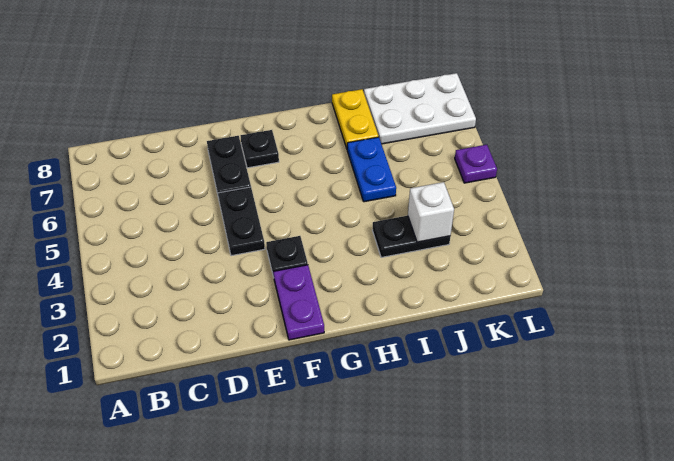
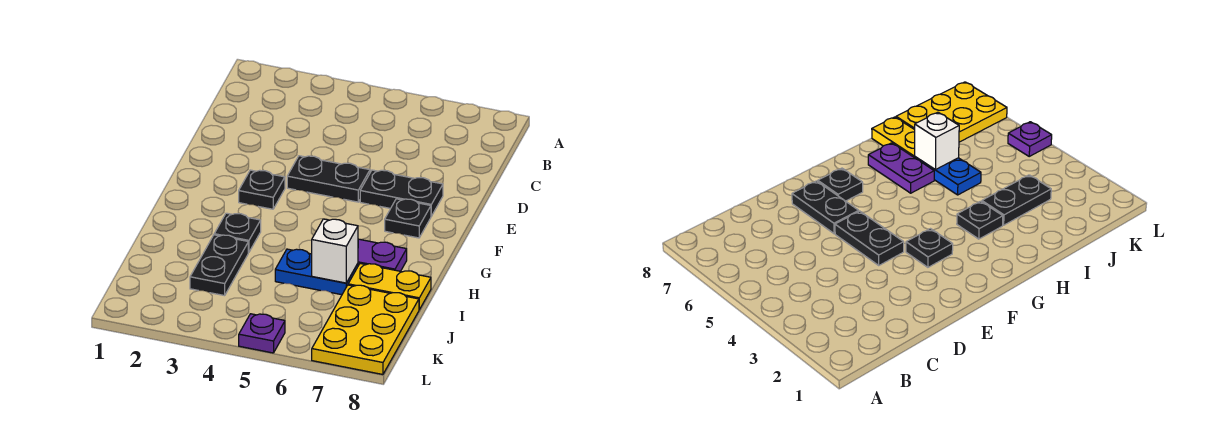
purple 1x2 plate [273,265,324,340] -> purple 1x2 plate moved to [358,239,407,271]
none -> black 1x1 plate [214,213,261,252]
white 1x1 brick [408,182,454,242] -> white 1x1 brick moved to [312,219,358,283]
white 2x3 plate [364,73,476,144] -> yellow 2x3 plate [312,285,419,374]

